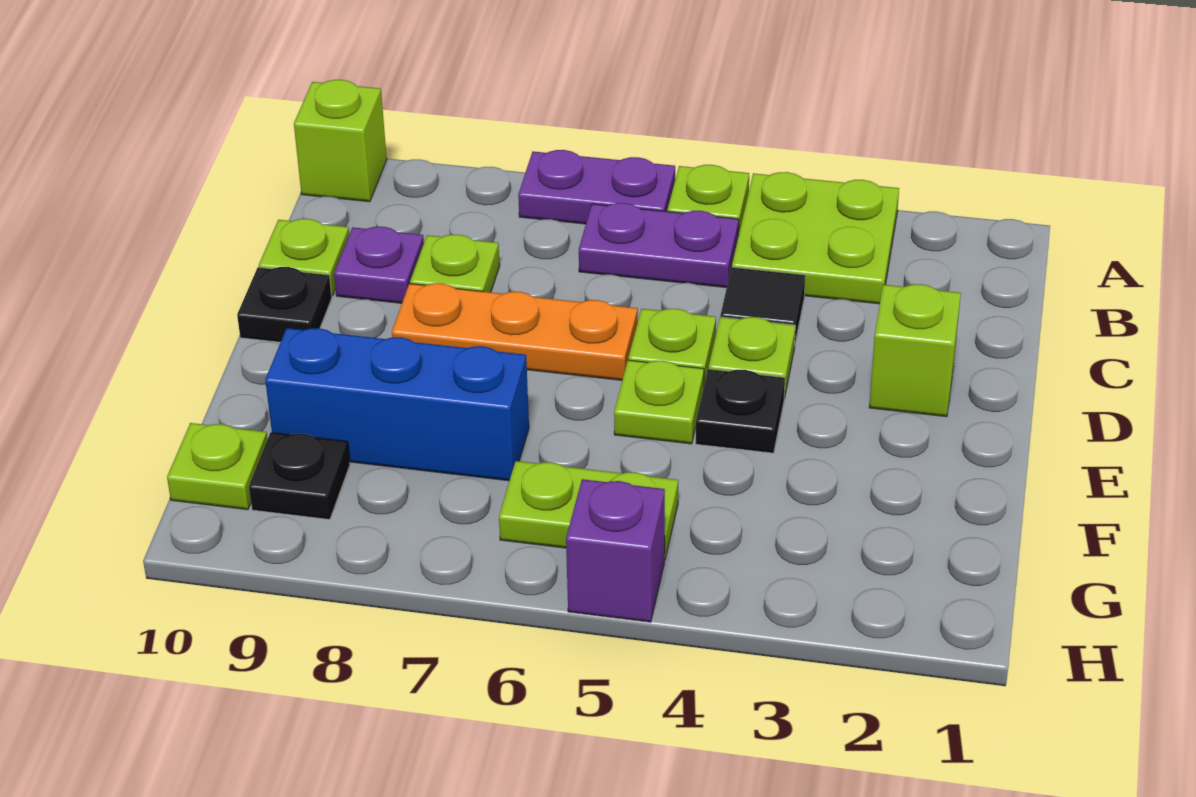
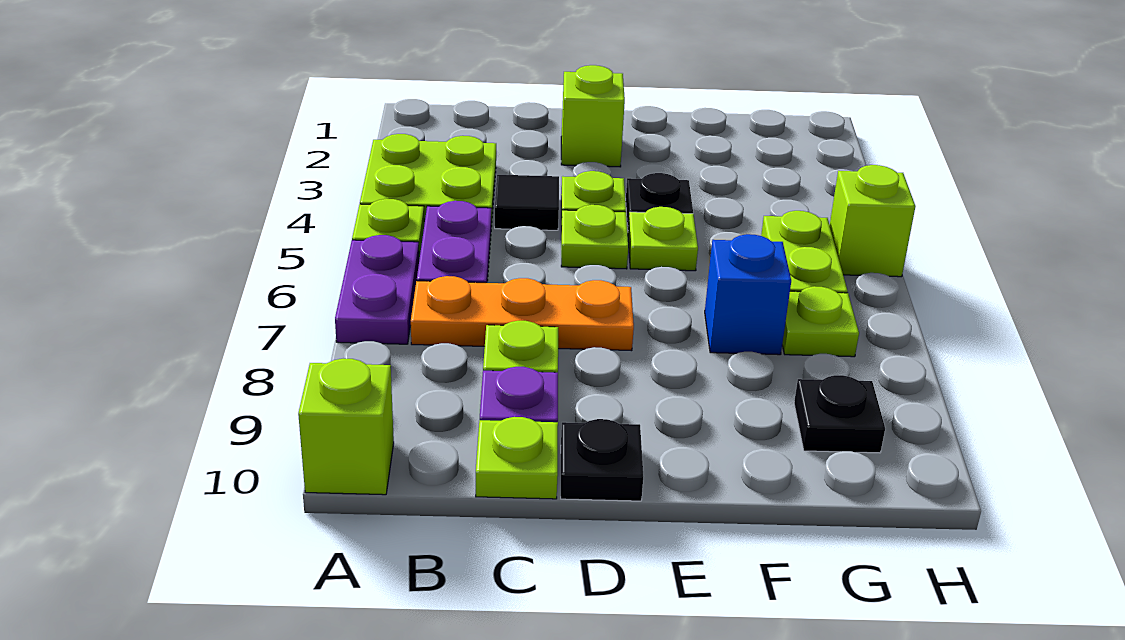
orange 1x3 plate [392,283,638,380] -> orange 1x3 plate turned to [411,276,634,351]
blue 1x3 brick [265,328,529,481] -> blue 1x1 brick [705,234,791,355]
lime 1x1 plate [167,423,268,510] -> lime 1x1 plate moved to [782,286,859,357]
purple 1x1 brick [566,479,665,622] -> lime 1x1 brick [830,165,915,277]

